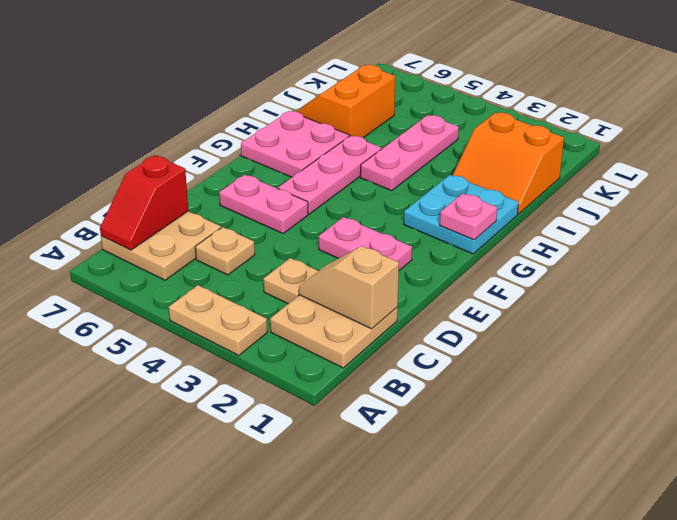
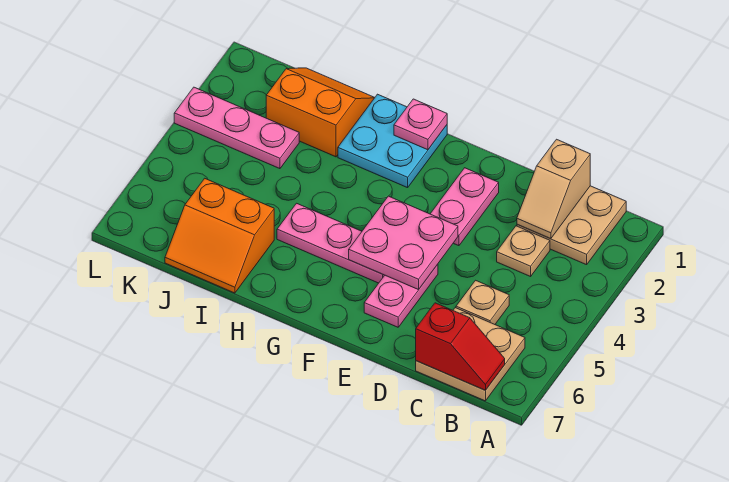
tan 1x2 plate [169,285,267,356] -> none
pink 2x2 plate [241,111,349,177] -> pink 2x2 plate moved to [349,196,458,290]
pink 1x3 plate [360,115,459,191] -> pink 1x3 plate moved to [174,87,299,169]
orange 2x2 slope [453,112,564,214] -> orange 2x2 slope turned to [266,68,375,157]

